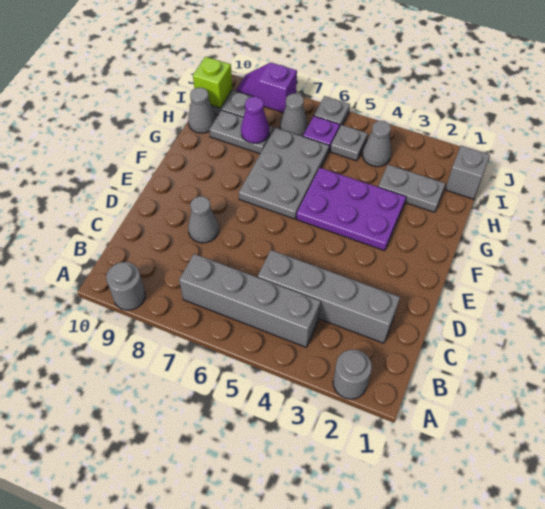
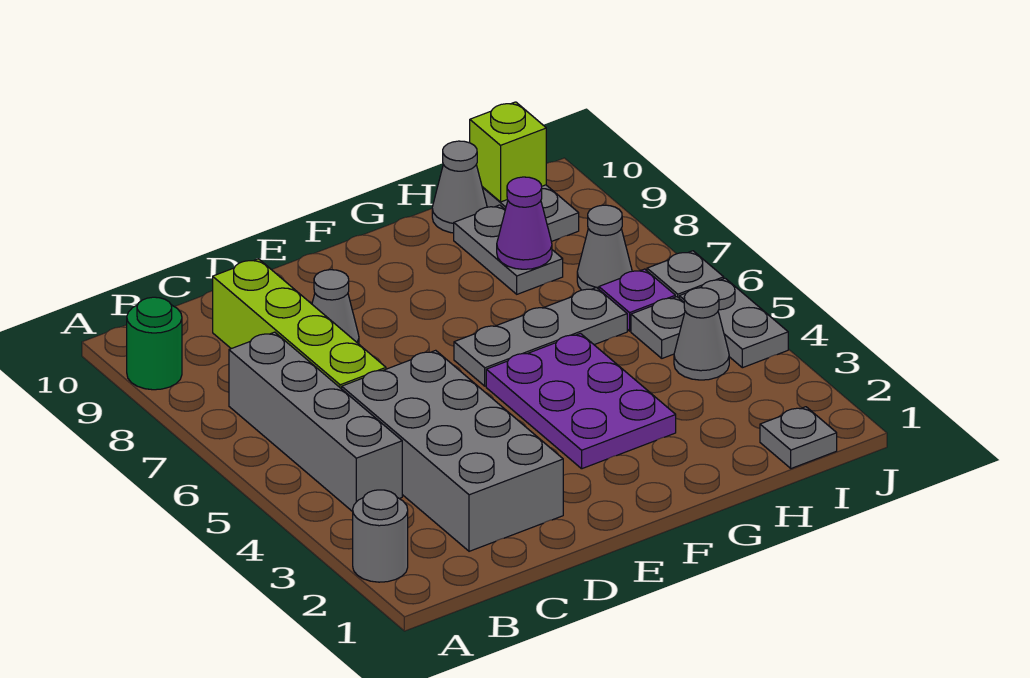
grey 1x1 round brick [106,262,145,310] -> green 1x1 round brick [127,297,182,390]
grey 1x4 brick [258,250,400,343] -> grey 2x4 brick [342,350,563,551]
none -> lime 1x4 brick [213,259,386,389]
grey 2x3 plate [239,128,329,219] -> grey 1x3 plate [454,287,627,386]
grey 1x2 plate [378,165,445,212] -> grey 1x2 plate moved to [679,278,788,368]
grey 1x1 brick [445,146,490,199] -> grey 1x1 plate [760,407,837,468]
purple 1x2 slope [236,63,297,113] -> none

